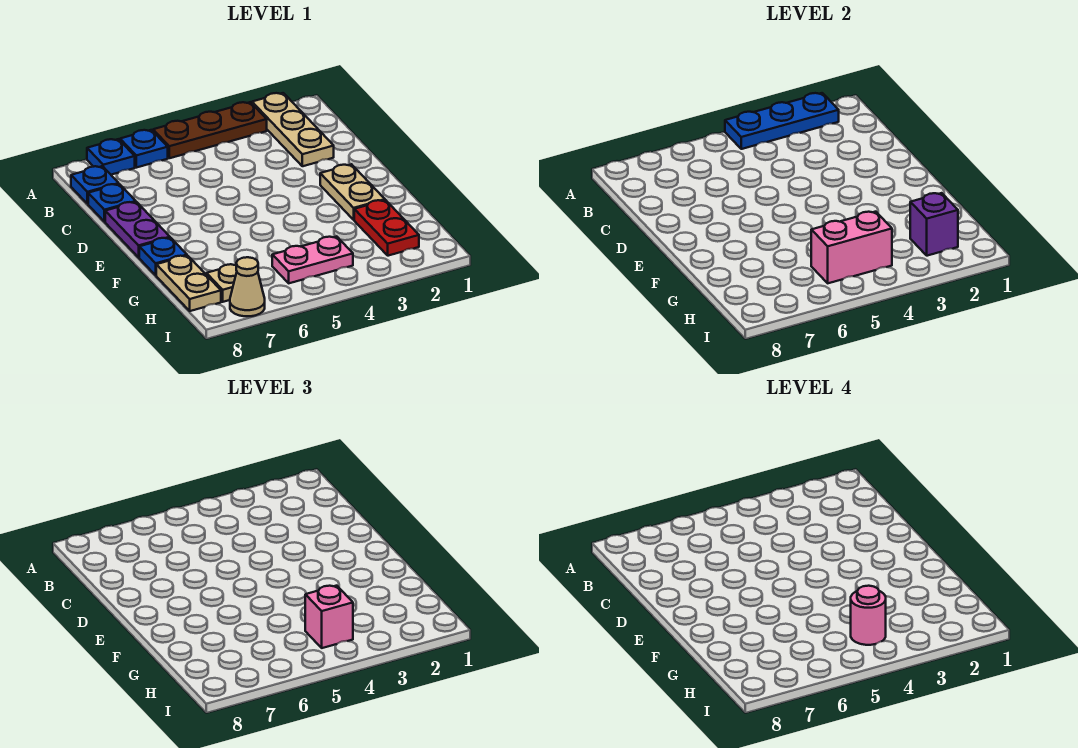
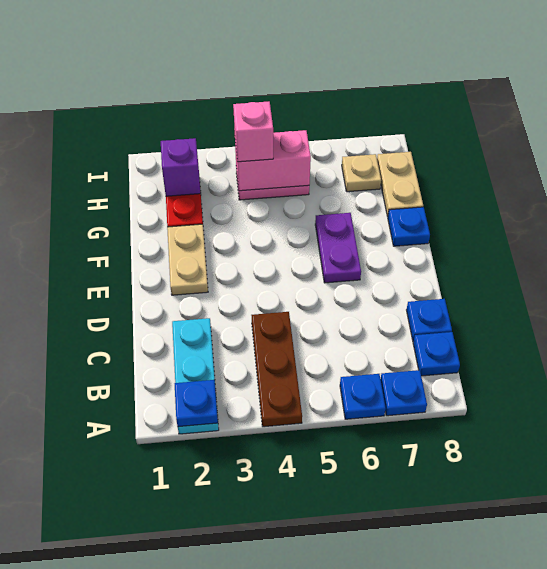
tan 1x3 plate [252,93,334,166] -> cyan 1x3 plate [172,318,219,434]
blue 1x3 plate [725,93,839,149] -> blue 1x1 plate [175,380,218,427]
brown 1x3 plate [153,102,267,158] -> brown 1x3 plate turned to [252,312,302,427]
purple 1x2 plate [105,202,170,257] -> purple 1x2 plate moved to [315,213,361,283]
pink 1x1 round brick [851,586,886,645] -> none
tan 1x1 cone [230,257,265,316] -> none

